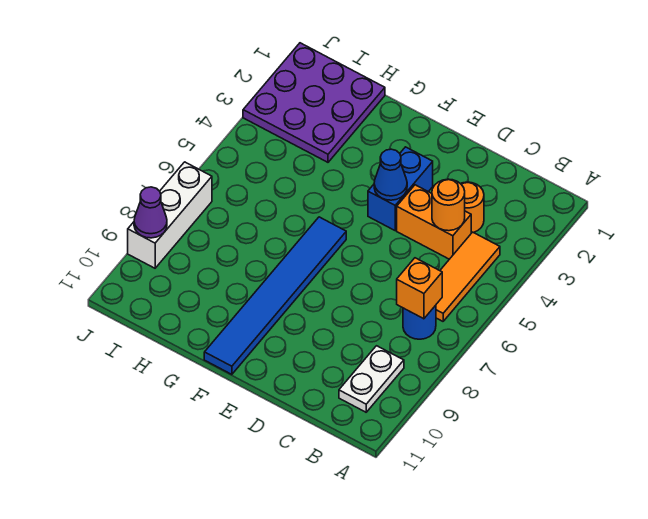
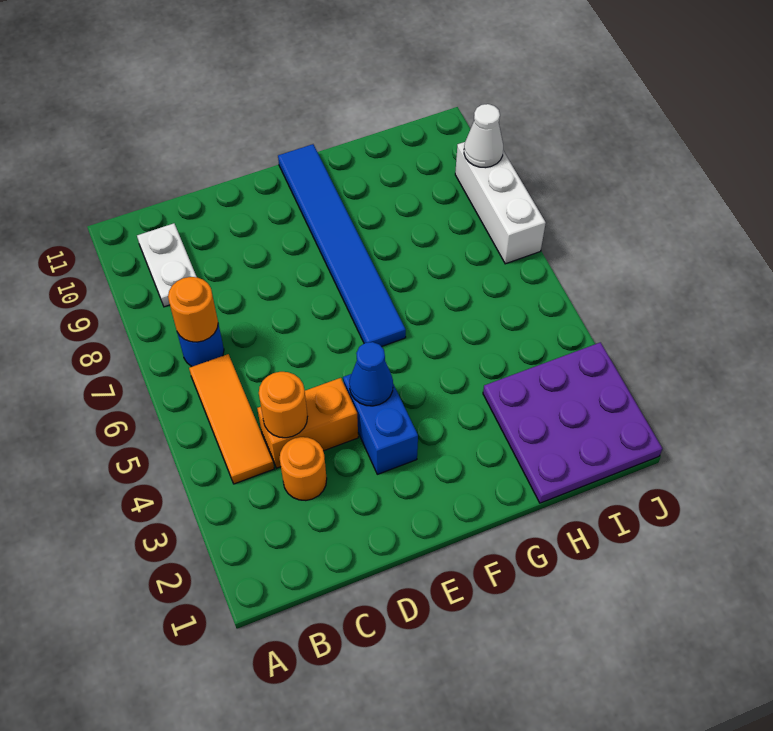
orange 1x1 brick [397,258,442,319] -> orange 1x1 round brick [168,277,218,342]
purple 1x1 cone [134,187,167,238] -> white 1x1 cone [464,104,503,168]

